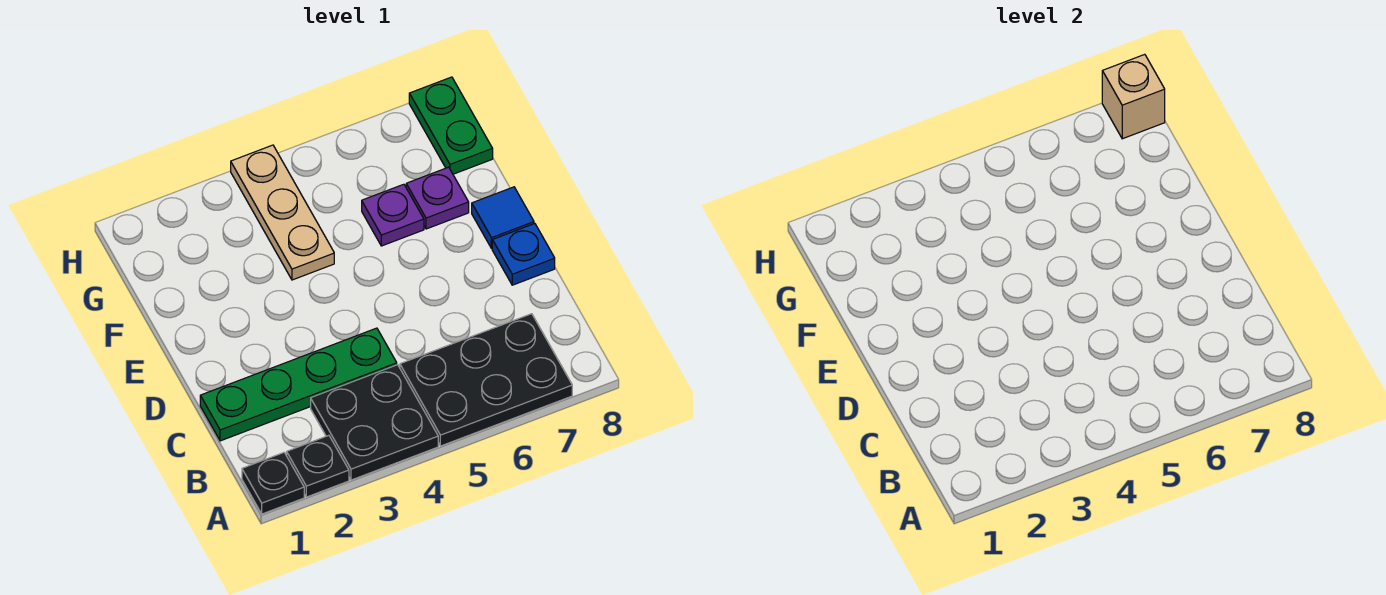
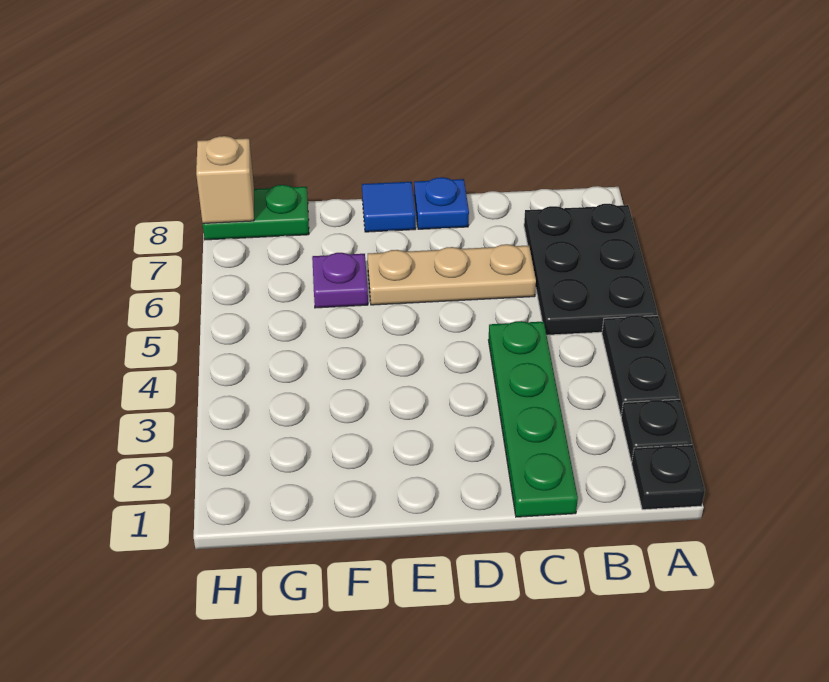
black 2x2 plate [311,365,438,480] -> black 1x2 plate [602,315,680,416]
tan 1x3 plate [231,145,334,280] -> tan 1x3 plate moved to [368,244,536,305]
purple 1x1 plate [406,167,469,229] -> none

